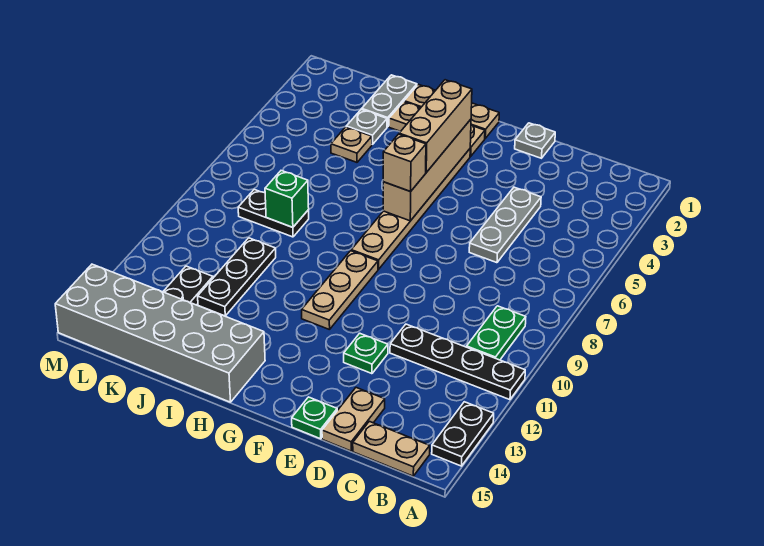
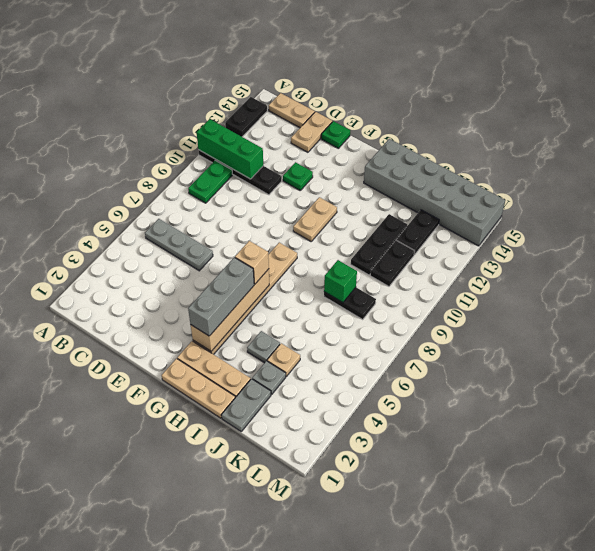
none -> green 1x3 brick [197,119,263,179]
grey 1x3 plate [469,187,541,263] -> grey 1x3 plate turned to [145,219,213,271]
grey 1x1 plate [515,123,555,158] -> grey 1x1 plate moved to [247,331,280,363]
tan 1x3 brick [399,80,472,172] -> grey 1x3 brick [188,257,254,336]
tan 1x3 plate [302,251,378,330] -> tan 1x2 plate [293,197,337,241]
none -> black 1x2 plate [370,240,415,286]

